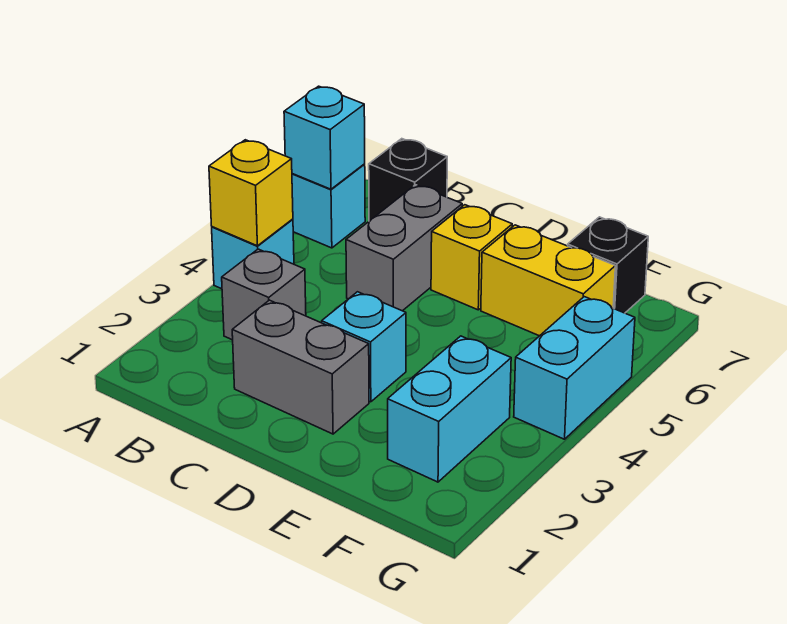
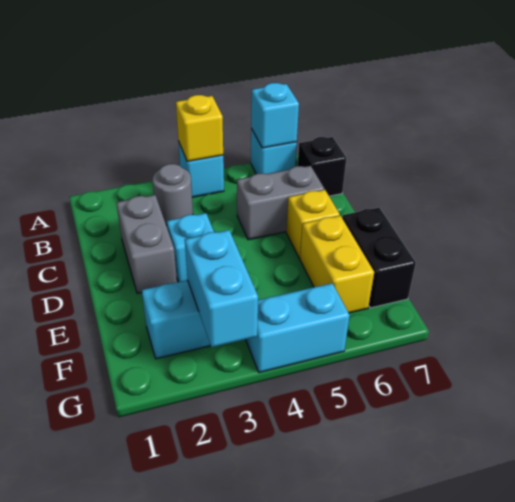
grey 1x1 brick [222,249,306,340] -> grey 1x1 round brick [153,164,193,226]
none -> cyan 1x2 brick [185,230,258,347]
black 1x1 brick [568,217,648,313] -> black 1x2 brick [342,208,416,308]

